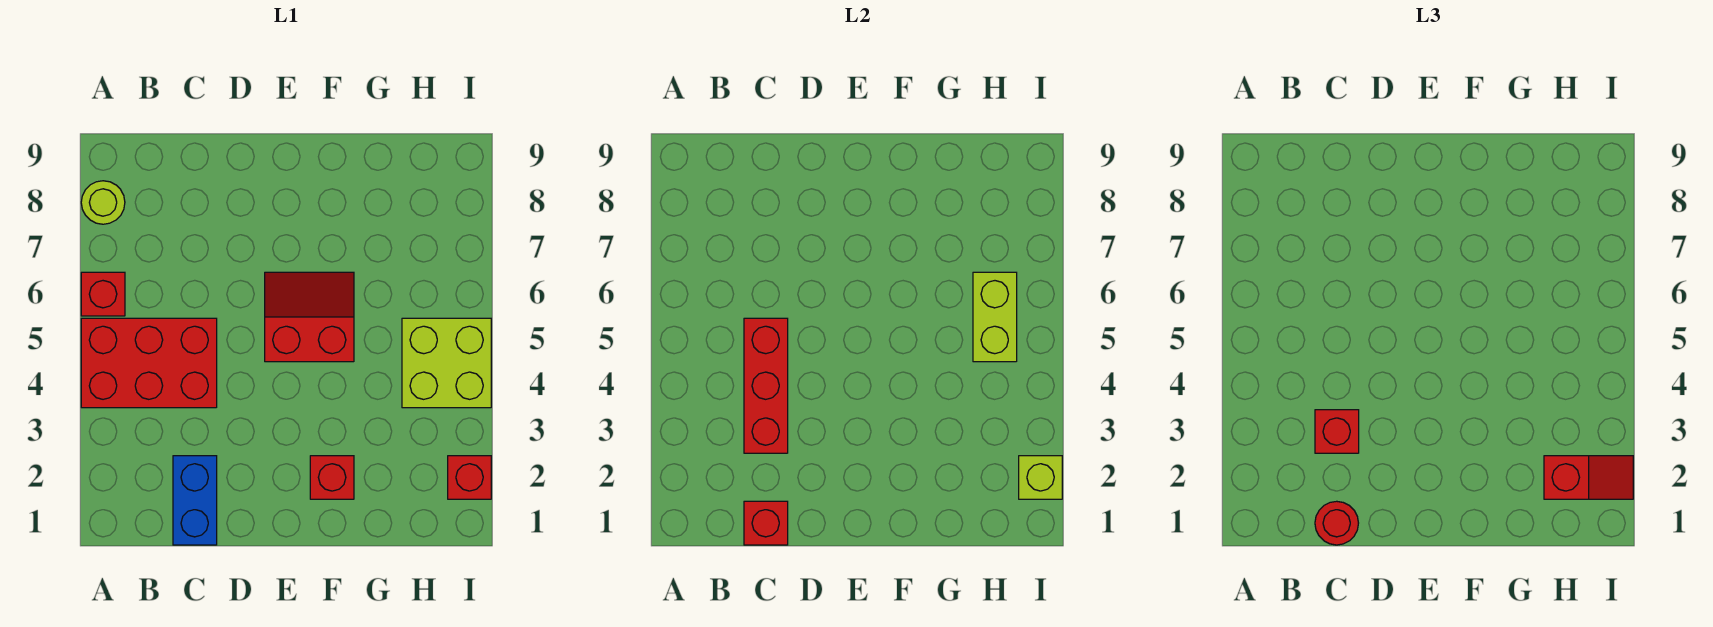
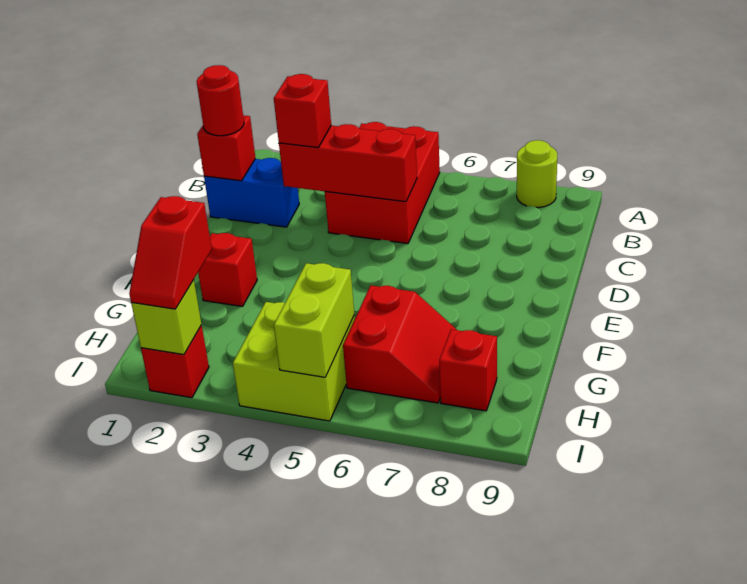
red 1x1 brick [81,272,125,316] -> red 1x1 brick moved to [439,329,497,411]
red 2x2 slope [265,272,354,362] -> red 2x2 slope moved to [343,285,457,403]
lime 1x2 brick [973,272,1017,362] -> lime 1x2 brick turned to [274,263,354,377]

